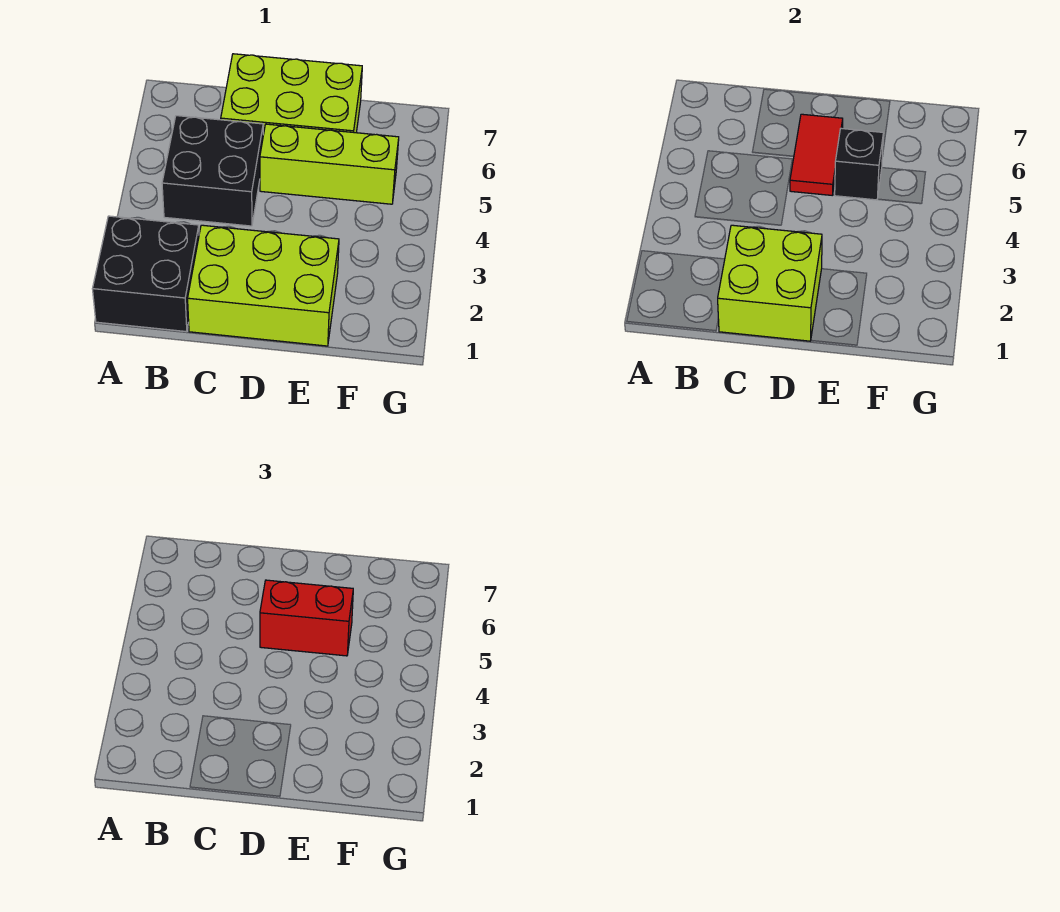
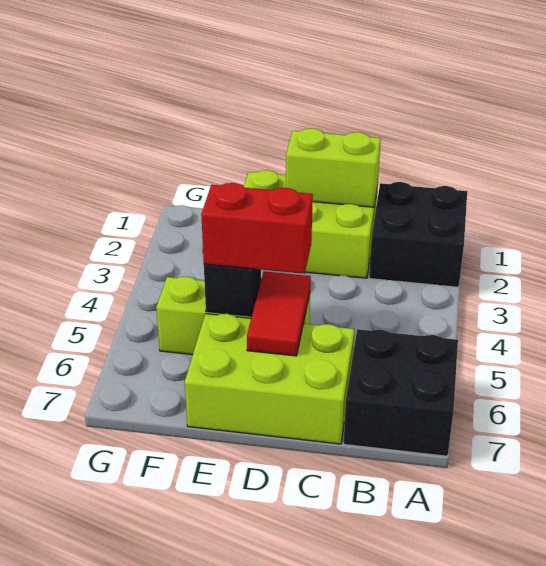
black 2x2 brick [162,116,263,226] -> black 2x2 brick moved to [344,329,458,456]
lime 2x2 brick [718,225,822,341] -> lime 1x2 brick [286,128,381,207]

